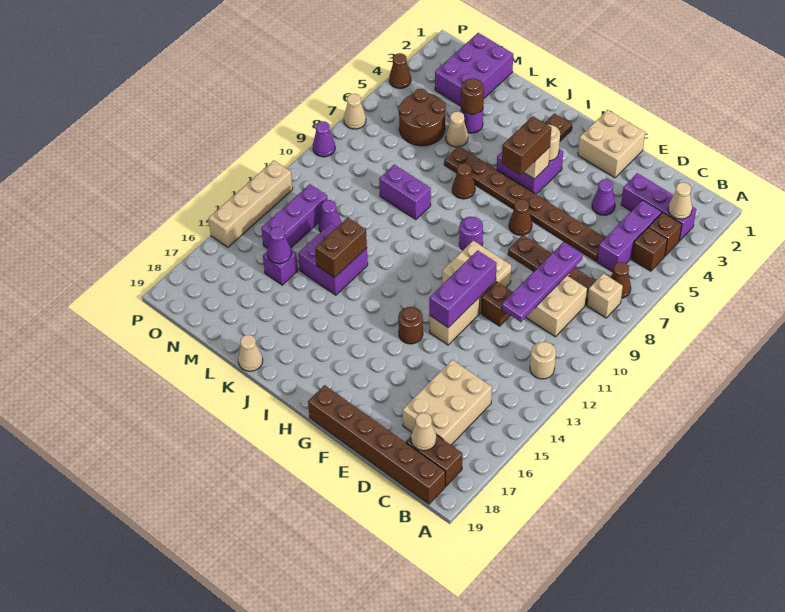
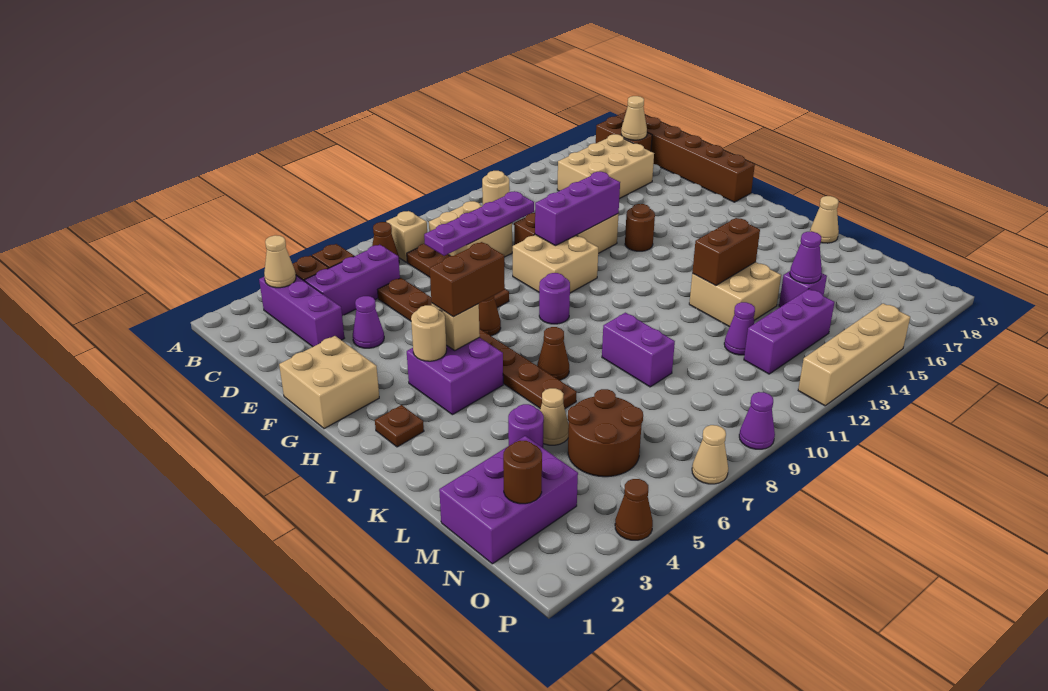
purple 2x2 brick [298,223,368,295] -> tan 2x2 brick [689,262,781,327]
brown 1x1 round brick [461,78,484,115] -> brown 1x1 round brick moved to [503,441,542,504]

